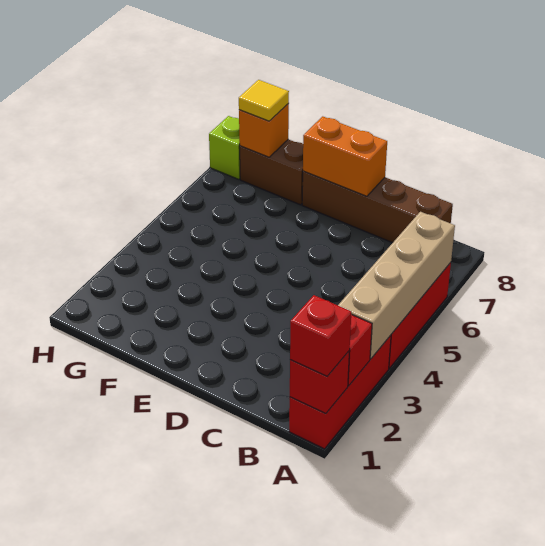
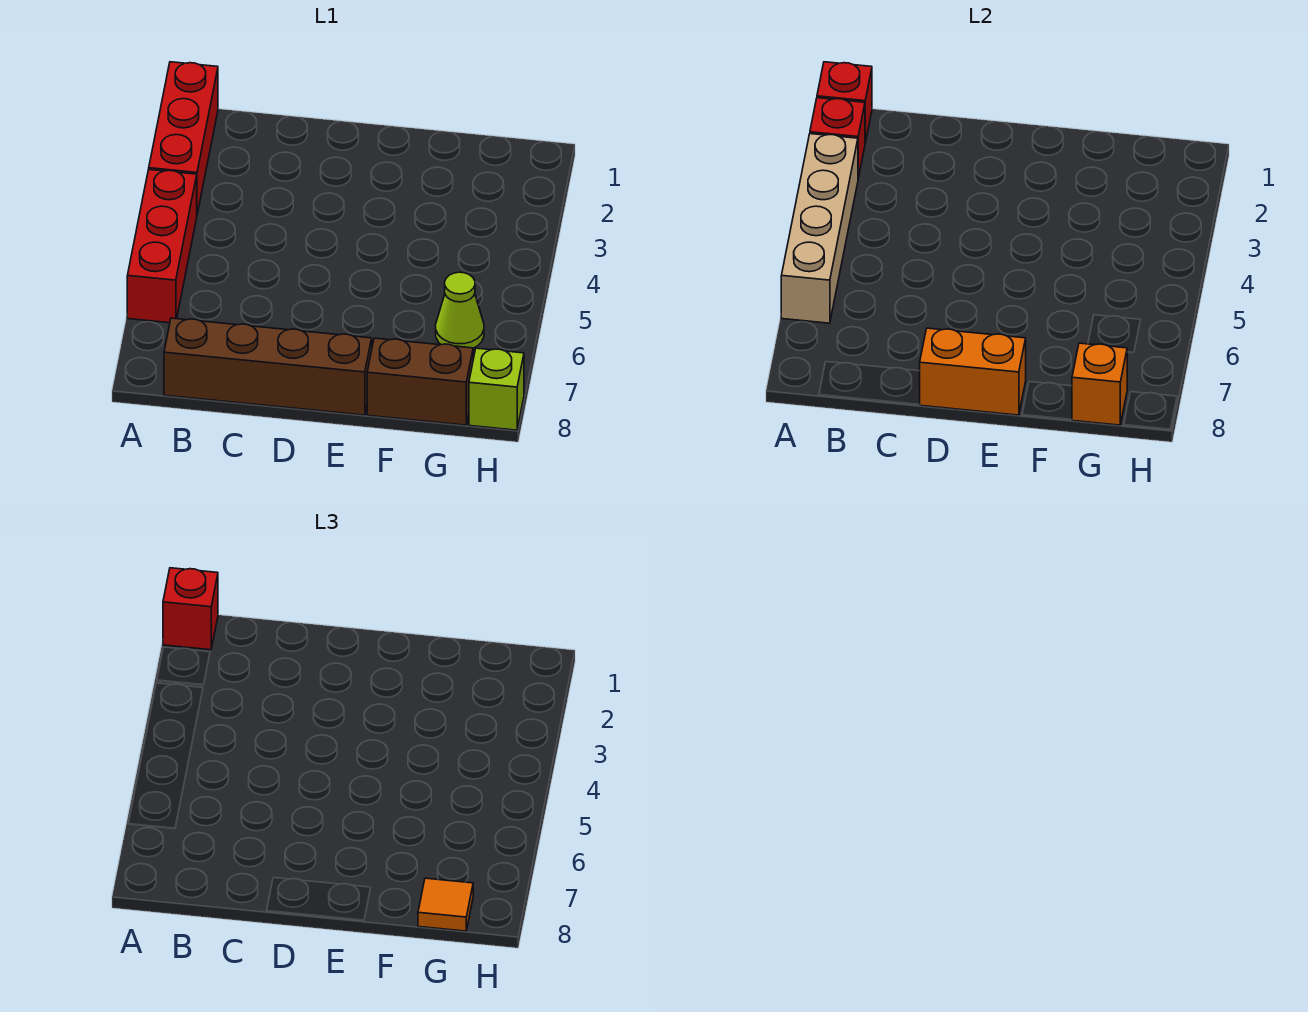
none -> lime 1x1 cone [436,272,484,348]
yellow 1x1 tile [239,80,289,121] -> orange 1x1 tile [418,878,473,931]

